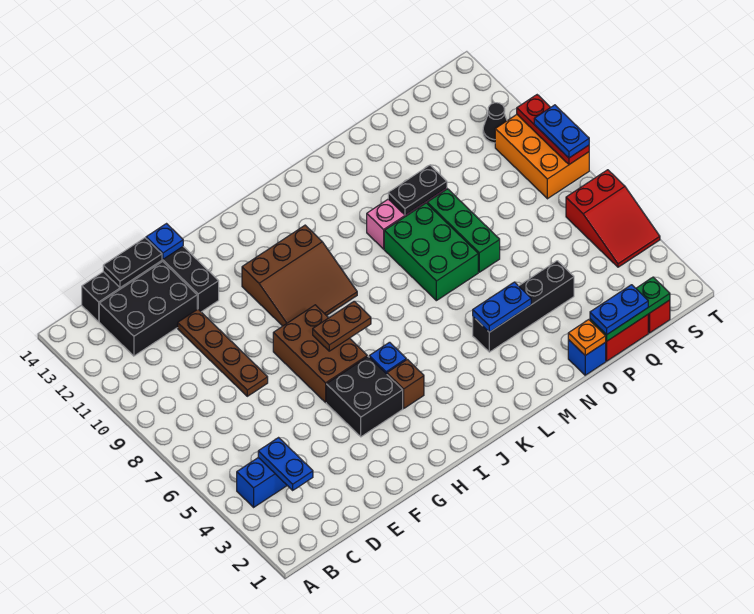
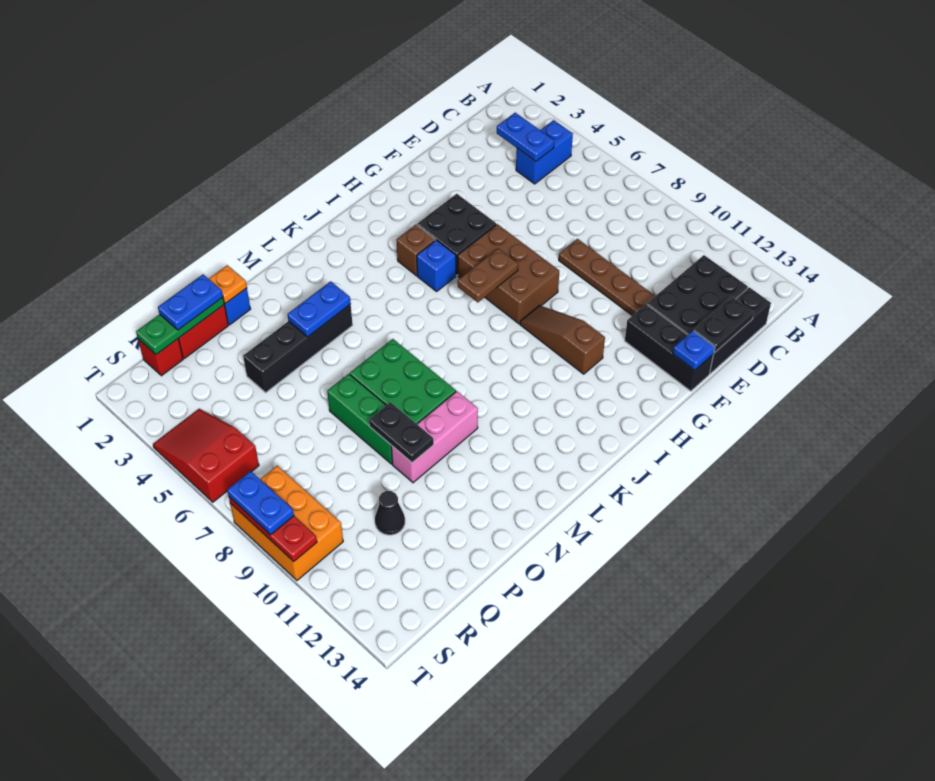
brown 3x3 slope [242,225,357,326] -> brown 1x3 slope [520,305,605,374]
black 1x2 plate [388,165,447,215] -> black 1x2 plate turned to [369,402,434,463]
black 1x1 cone [483,103,507,143] -> black 1x1 cone moved to [375,491,405,535]

